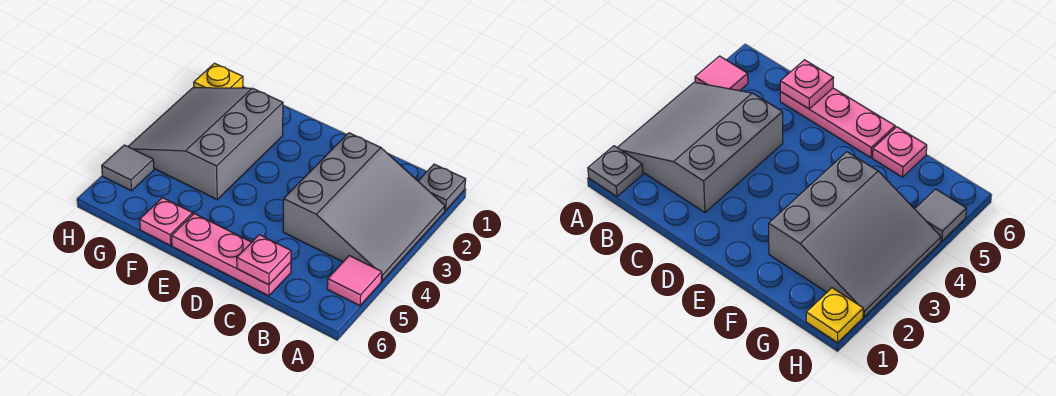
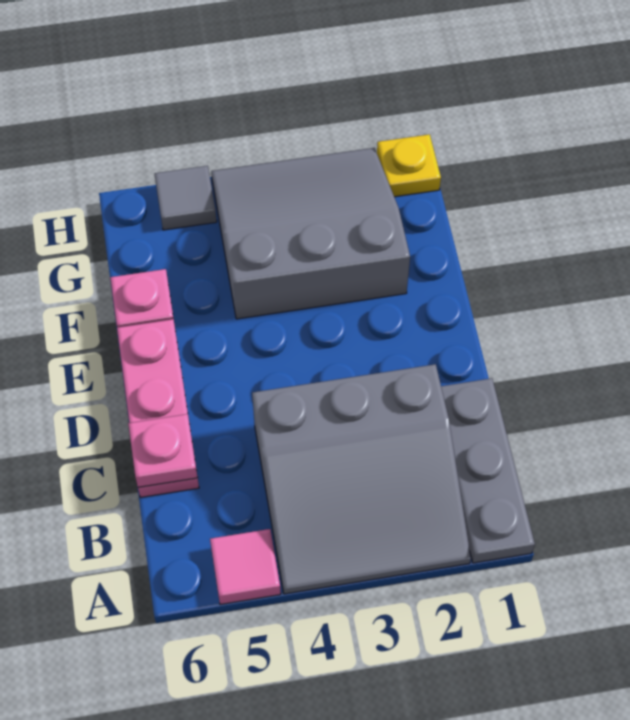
grey 1x1 plate [418,164,466,211] -> grey 1x3 plate [441,378,535,563]

